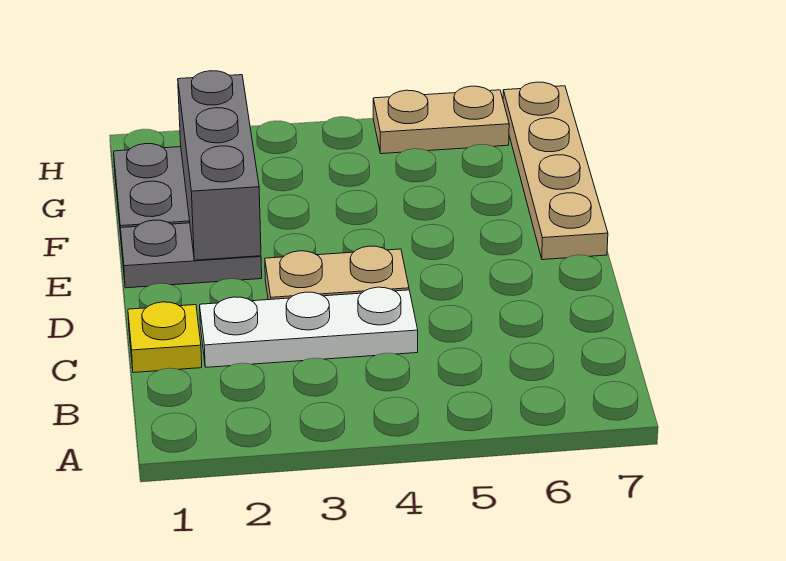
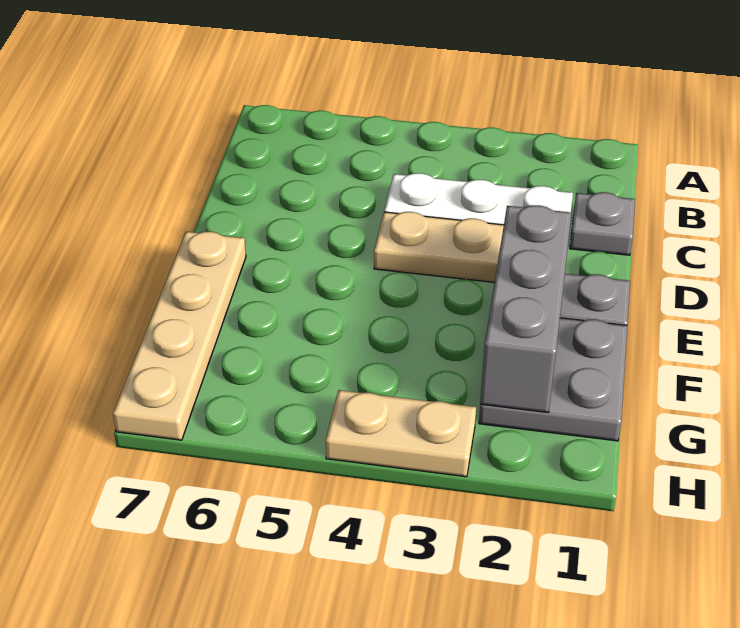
yellow 1x1 plate [128,302,202,373] -> grey 1x1 plate [570,192,635,255]
tan 1x2 plate [373,86,509,154] -> tan 1x2 plate moved to [326,390,476,477]

